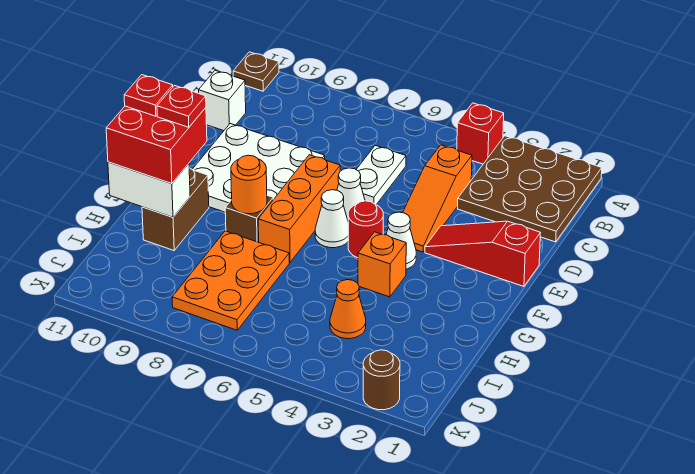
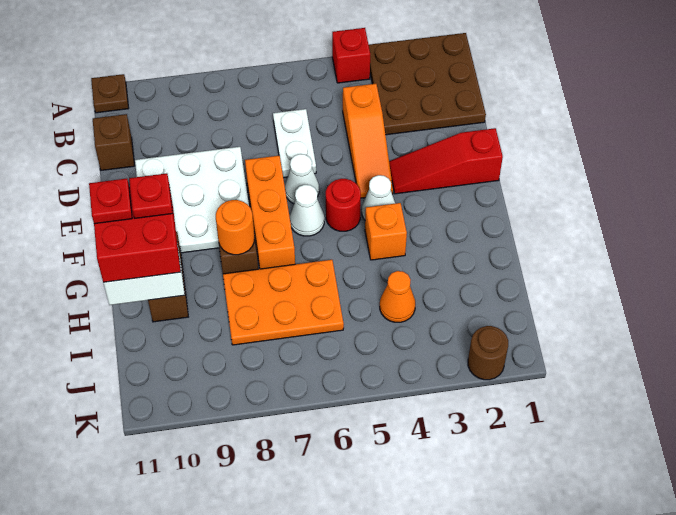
white 1x1 brick [199,70,246,131] -> brown 1x1 brick [93,114,135,170]
orange 2x3 plate [172,231,289,330] -> orange 2x3 plate turned to [223,260,344,345]

